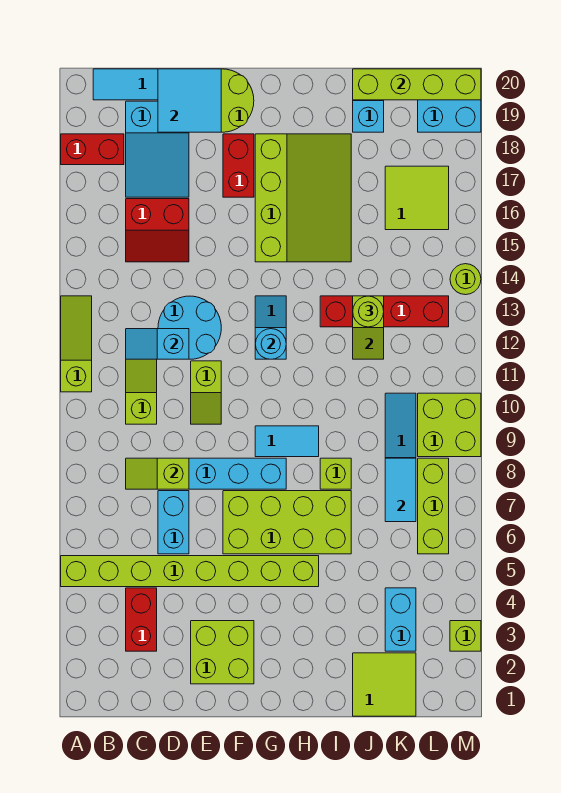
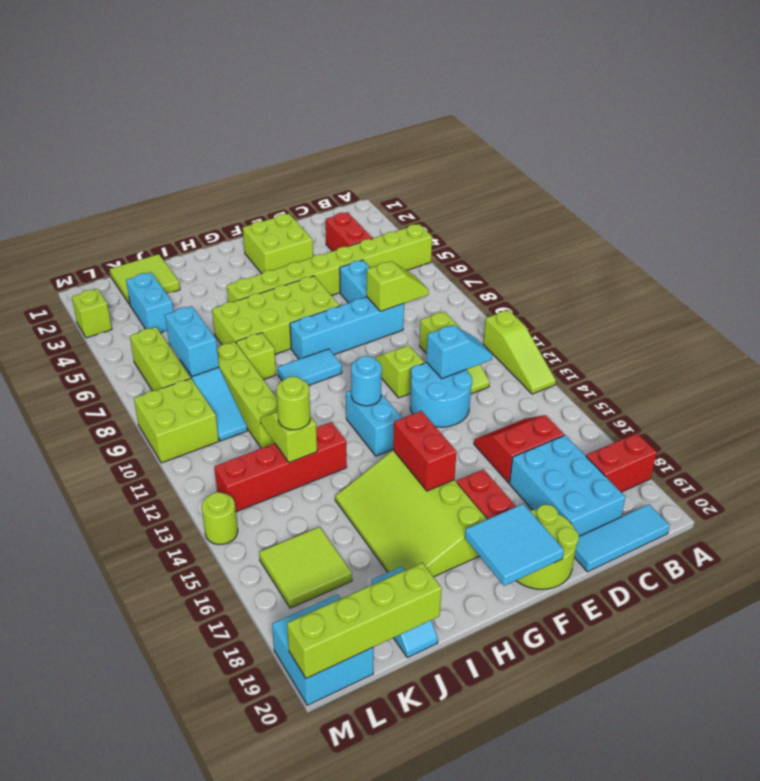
cyan 2x3 slope [126,101,189,197] -> cyan 2x3 brick [509,435,625,536]
cyan 2x2 tile [158,69,221,132] -> cyan 2x2 tile moved to [465,504,564,586]
cyan 1x2 slope [255,296,286,359] -> cyan 1x2 brick [346,390,402,456]
none -> red 1x2 brick [393,411,457,491]
none -> lime 1x4 brick [217,342,278,448]
cyan 1x2 tile [385,458,416,522] -> cyan 1x2 brick [165,306,219,376]

